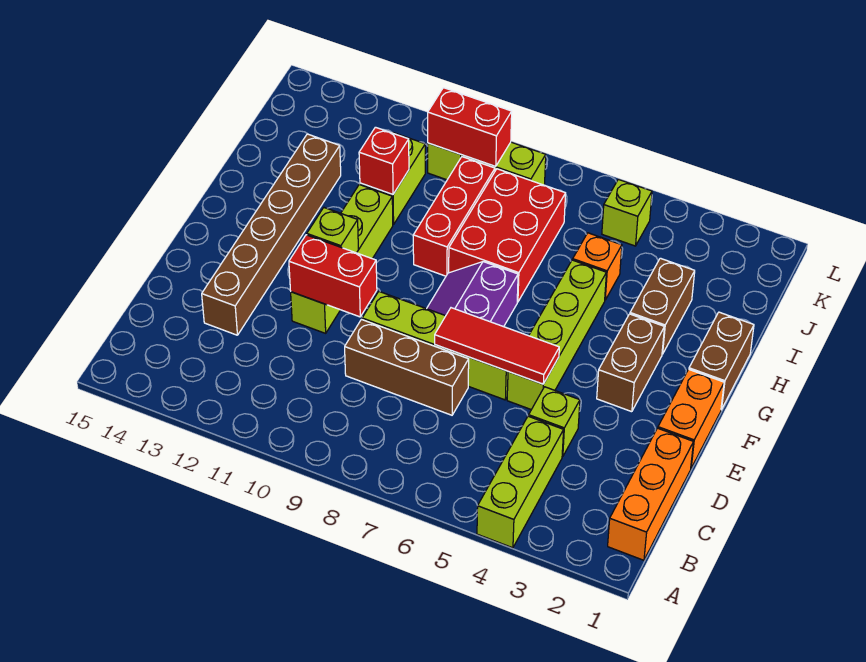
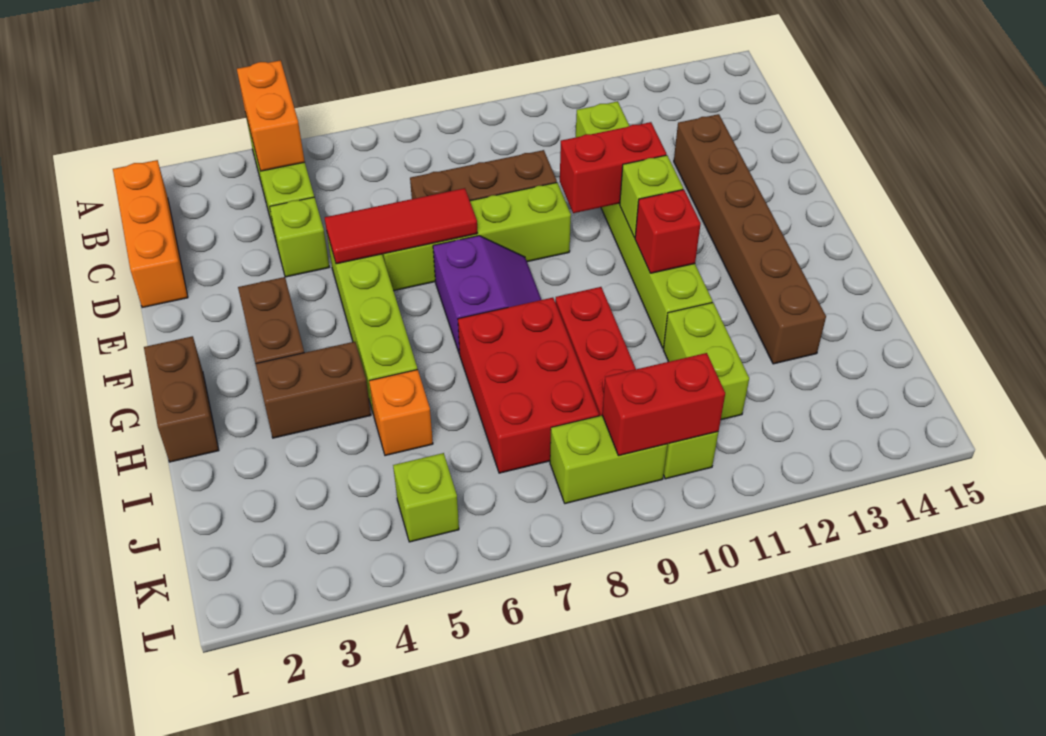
orange 1x2 brick [658,369,724,468] -> orange 1x2 brick moved to [237,60,305,171]
lime 1x4 brick [291,185,393,333] -> lime 1x6 brick [576,101,712,348]
brown 1x2 brick [630,258,695,354] -> brown 1x2 brick turned to [256,342,371,438]
red 1x1 brick [359,127,409,195] -> red 1x1 brick moved to [635,190,701,273]

